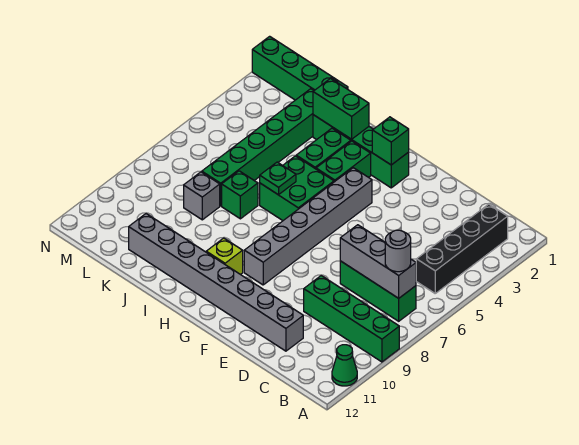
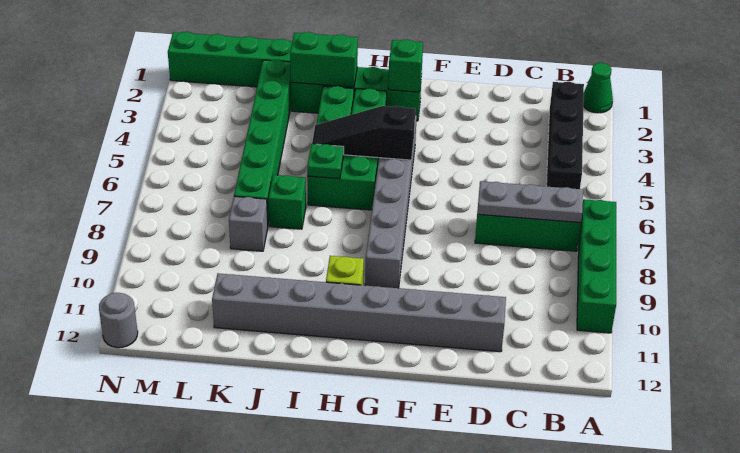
green 1x4 brick [304,276,399,362] -> green 1x4 brick turned to [577,199,616,333]
green 1x1 cone [332,345,357,386] -> green 1x1 cone moved to [583,63,613,113]
grey 1x3 brick [340,225,416,298] -> grey 1x3 plate [477,181,583,223]
grey 1x1 round brick [385,230,411,272] -> grey 1x1 round brick moved to [99,293,138,348]
none -> black 1x3 slope [312,106,415,160]

